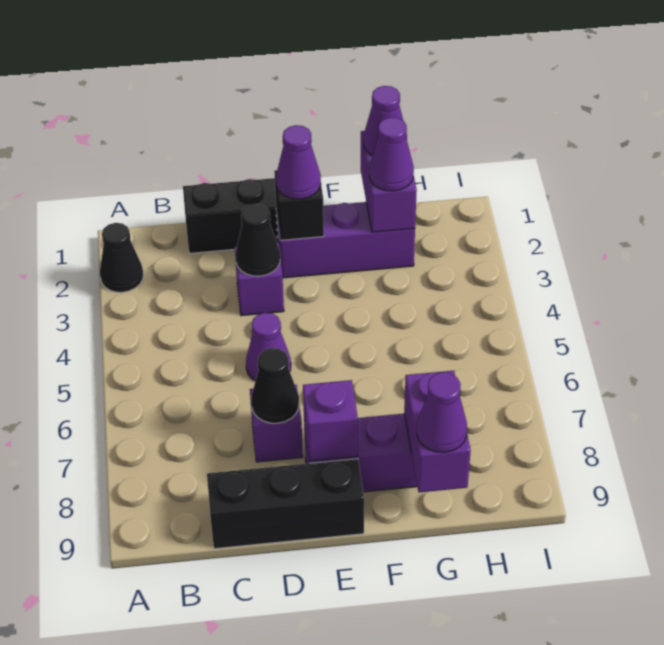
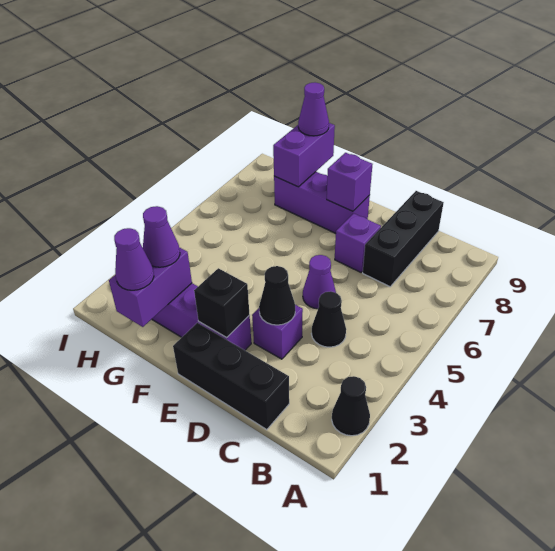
black 1x3 brick [207,459,364,549] -> black 1x3 brick turned to [363,191,444,287]
black 1x1 cone [251,348,299,423] -> black 1x1 cone moved to [311,291,346,347]
purple 1x1 cone [276,125,321,199] -> none

